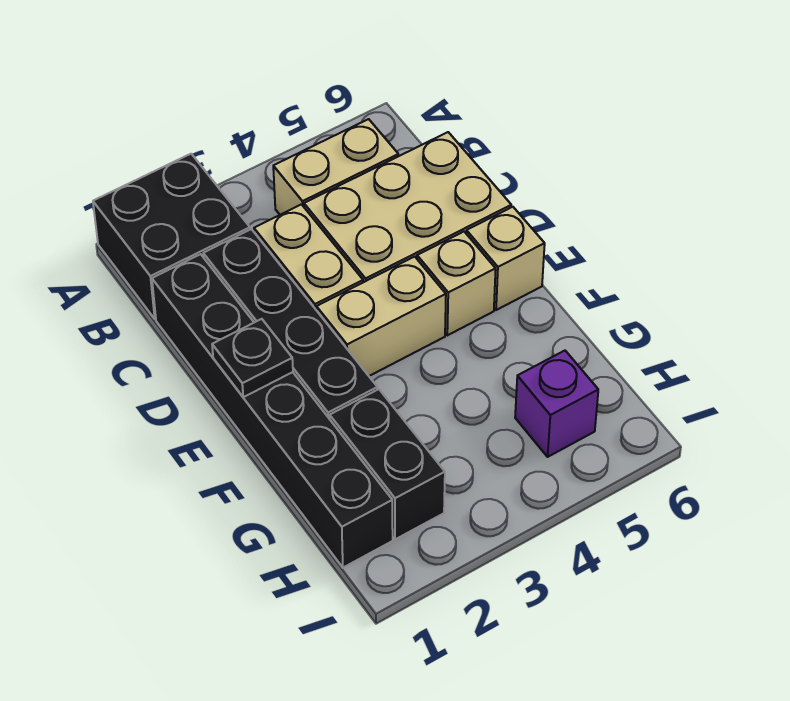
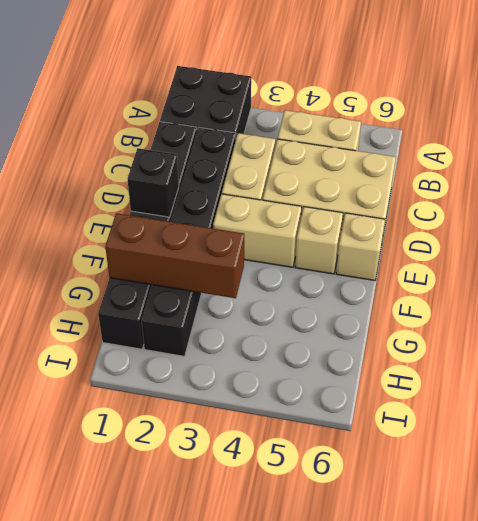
black 1x1 plate [212,319,293,397] -> black 1x1 brick [128,148,179,217]
none -> brown 1x3 brick [105,213,244,298]
purple 1x1 brick [515,351,598,457] -> none

